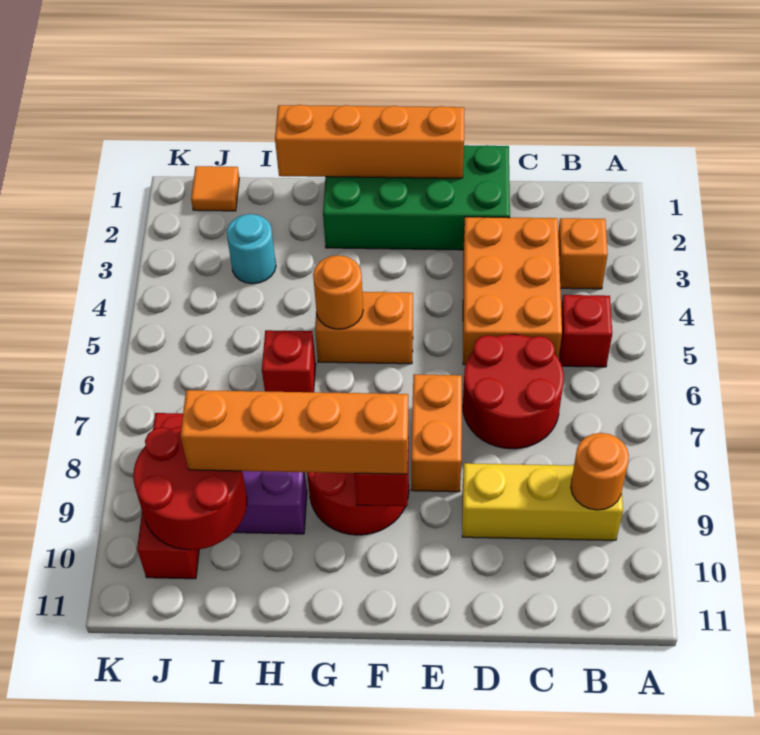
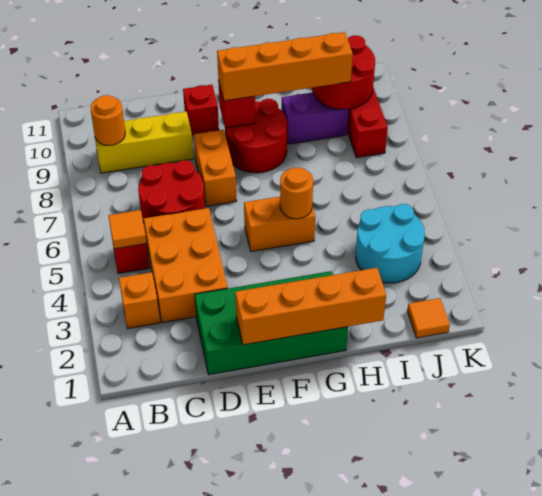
none -> orange 1x1 tile [108,210,147,249]
red 1x1 brick [262,330,316,392] -> red 1x1 brick moved to [183,85,219,135]
cyan 1x1 round brick [227,214,276,284] -> cyan 2x2 round brick [356,204,425,283]

